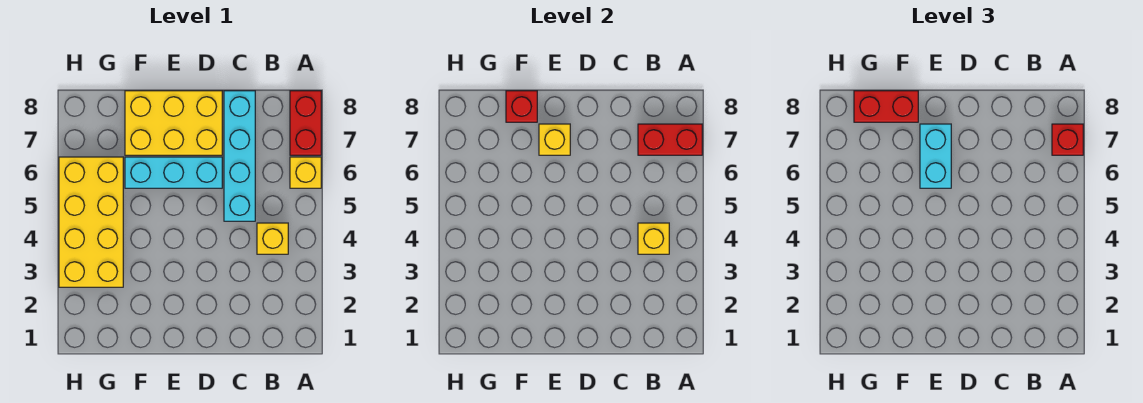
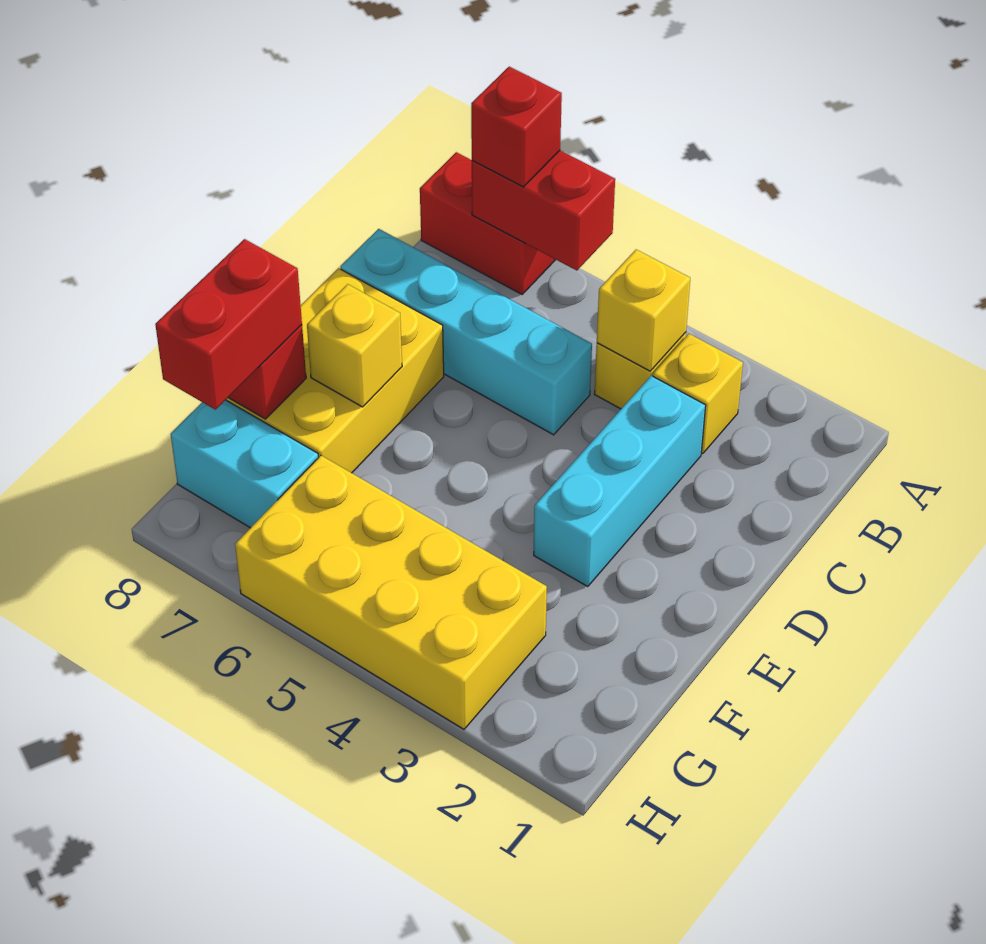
yellow 1x1 brick [290,157,321,188] -> yellow 1x1 brick moved to [653,334,743,454]
red 1x2 brick [638,124,702,155] -> red 1x2 brick turned to [472,151,615,271]
cyan 1x3 brick [125,157,222,188] -> cyan 1x3 brick moved to [534,376,706,586]
cyan 1x2 brick [920,124,951,188] -> cyan 1x2 brick moved to [171,400,319,528]

